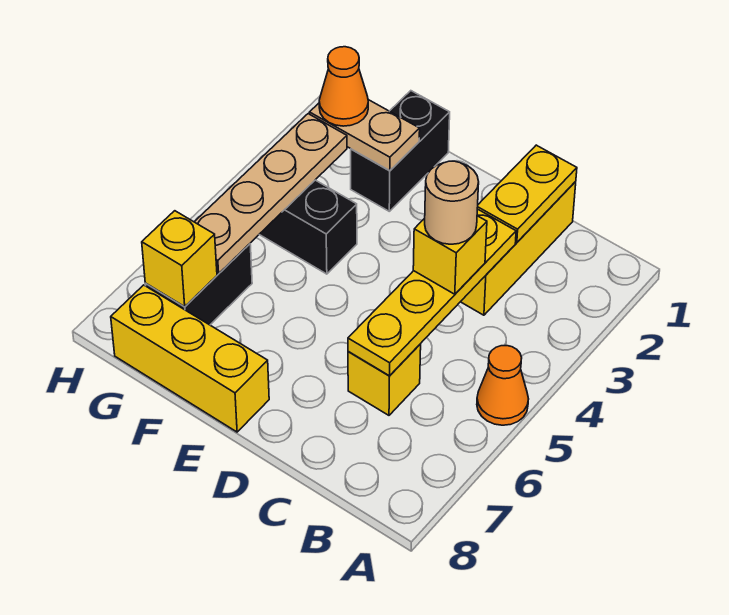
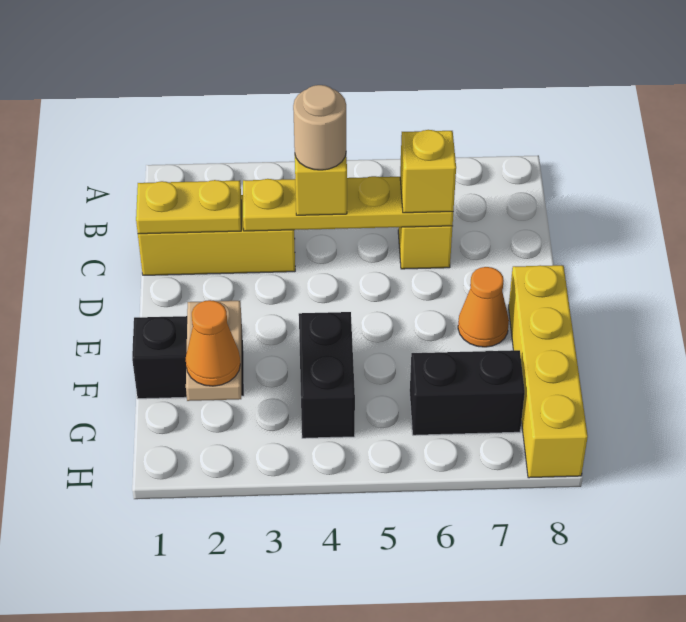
orange 1x1 cone [477,346,528,425] -> orange 1x1 cone moved to [458,267,509,347]
yellow 1x3 brick [111,285,269,432] -> yellow 1x4 brick [509,265,588,478]
tan 1x4 plate [195,114,347,274] -> none
yellow 1x1 brick [142,211,217,306] -> yellow 1x1 brick moved to [400,130,456,213]

